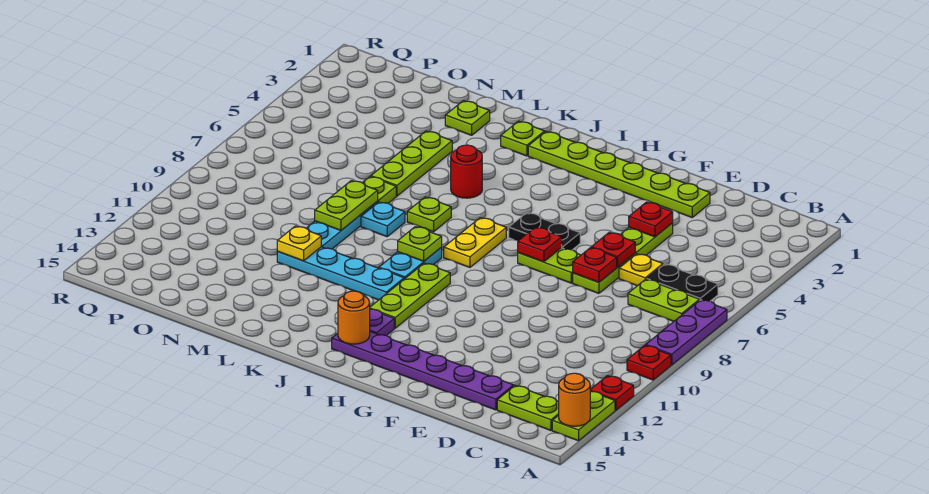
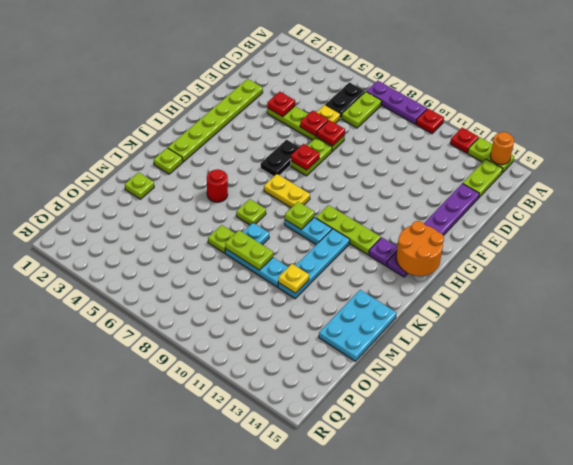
orange 1x1 round brick [338,291,370,344] -> orange 2x2 round brick [396,221,444,276]
none -> cyan 2x3 plate [319,290,397,361]
lime 1x3 plate [371,131,452,196] -> none

